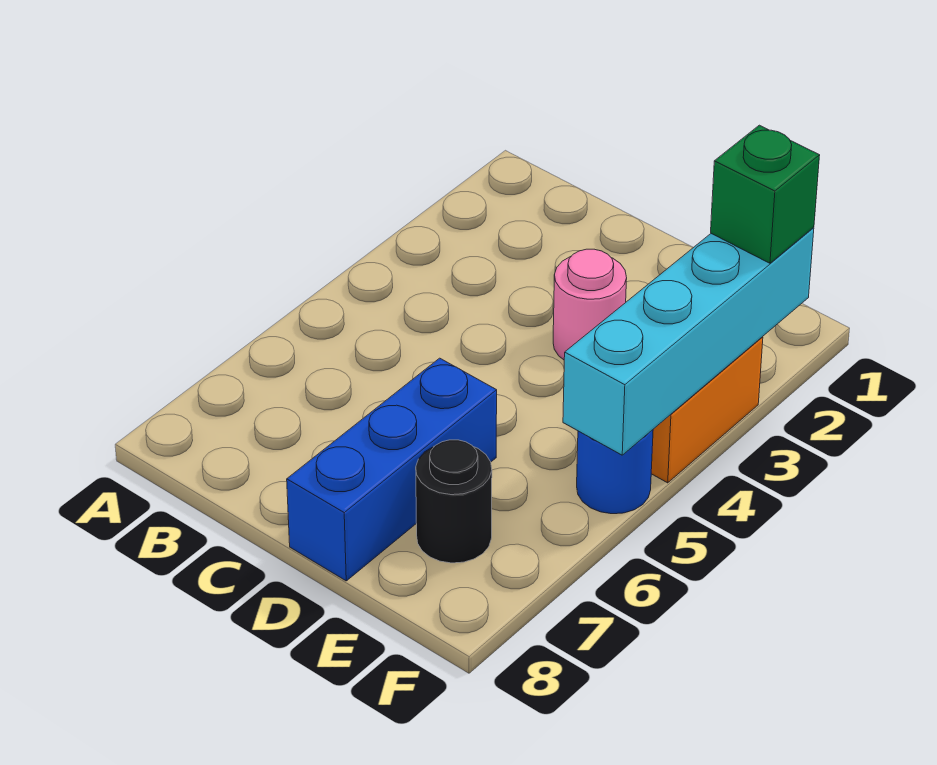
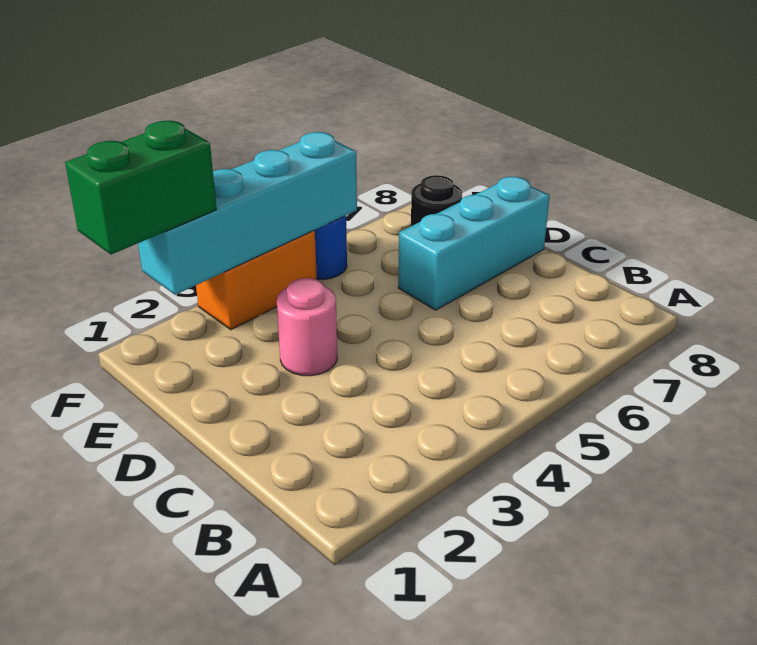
blue 1x3 brick [287,358,497,581] -> cyan 1x3 brick [398,177,550,310]
green 1x1 brick [711,125,820,263] -> green 1x2 brick [65,121,217,255]

